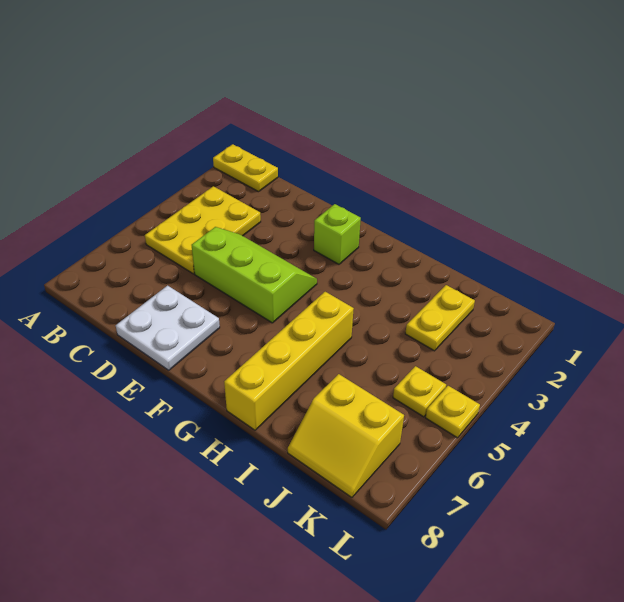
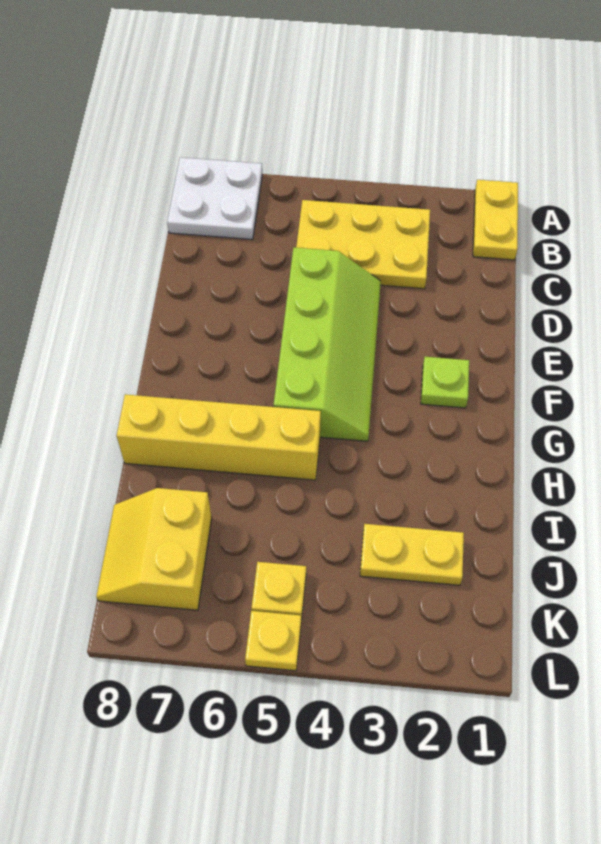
lime 2x3 slope [192,227,317,323] -> lime 2x4 slope [274,248,381,441]
white 2x2 plate [116,286,220,370] -> white 2x2 plate moved to [167,157,262,240]
lime 1x1 brick [314,204,361,264] -> lime 1x1 plate [421,357,469,408]

